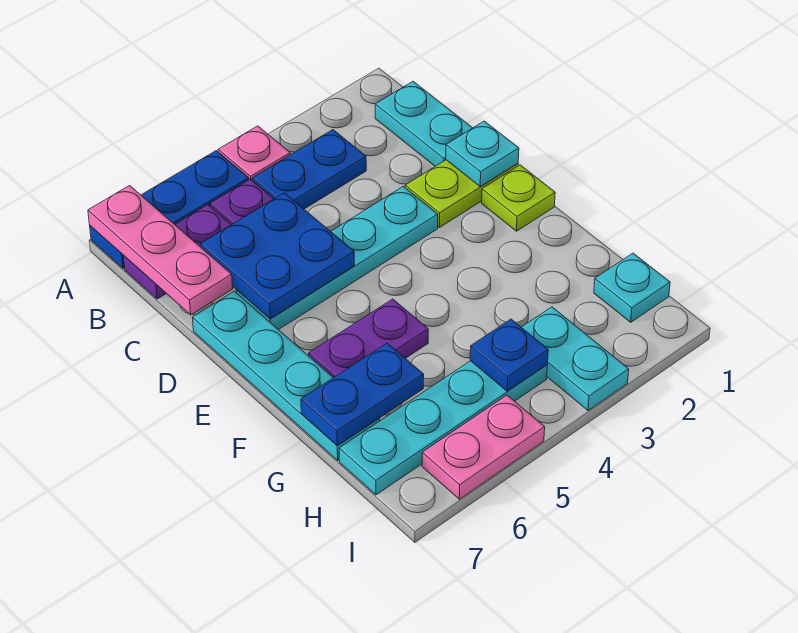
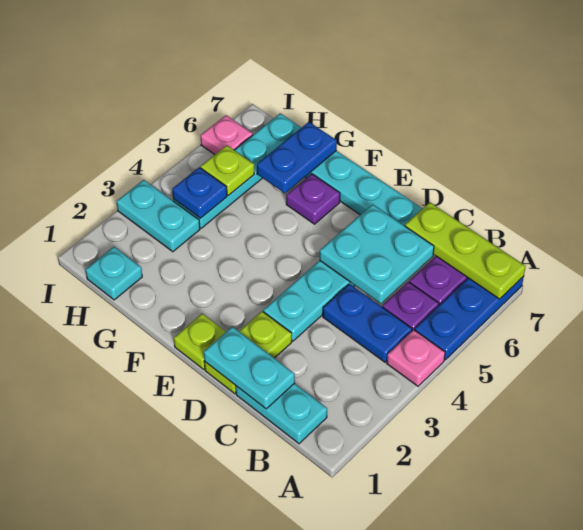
pink 1x3 plate [88,186,233,315] -> lime 1x3 plate [405,202,526,299]
blue 1x2 plate [252,130,366,209] -> blue 1x2 plate turned to [323,284,412,362]
blue 2x2 plate [200,193,354,319] -> cyan 2x2 plate [320,204,434,304]
cyan 1x1 plate [446,121,519,187] -> cyan 1x2 plate [204,327,295,409]
purple 1x2 plate [309,299,428,378] -> purple 1x1 plate [286,174,340,224]
none -> lime 1x1 plate [201,145,254,195]
pink 1x2 plate [422,395,545,499] -> pink 1x1 plate [200,115,253,155]

